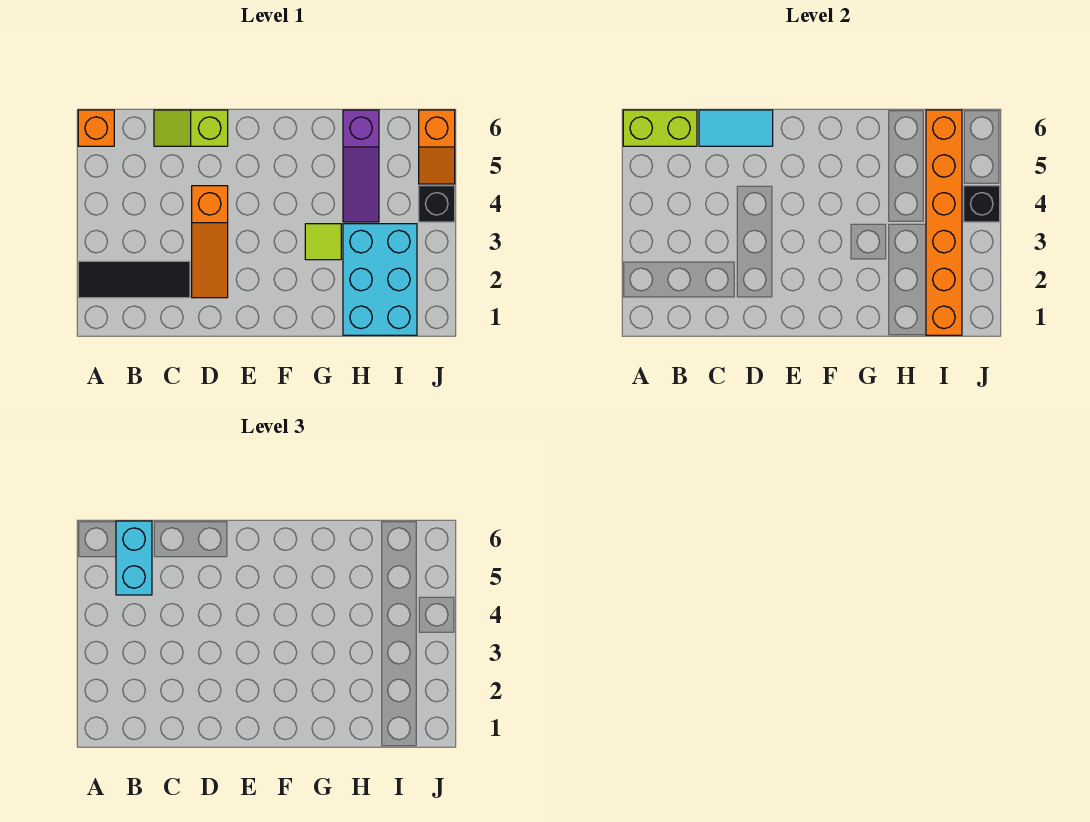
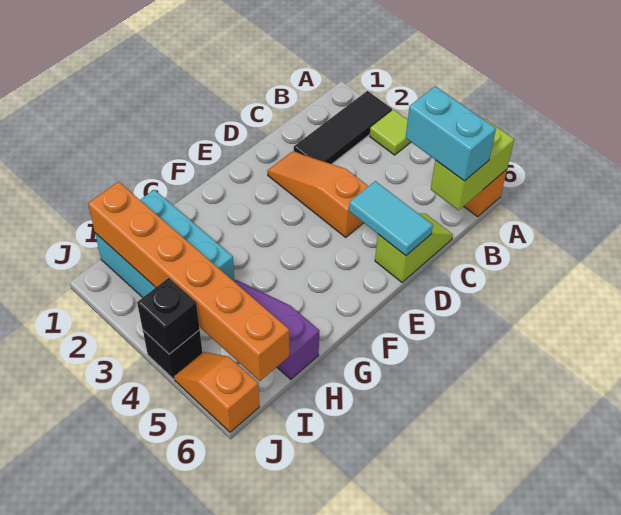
cyan 1x2 tile [699,110,773,146] -> cyan 1x2 tile turned to [349,181,433,256]
lime 1x1 tile [305,224,341,260] -> lime 1x1 tile moved to [370,110,411,155]

